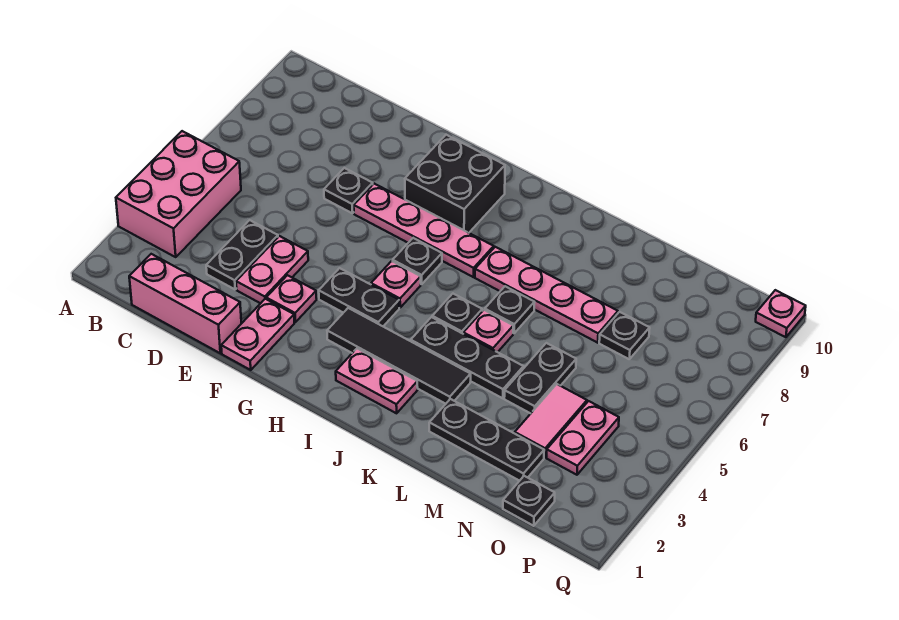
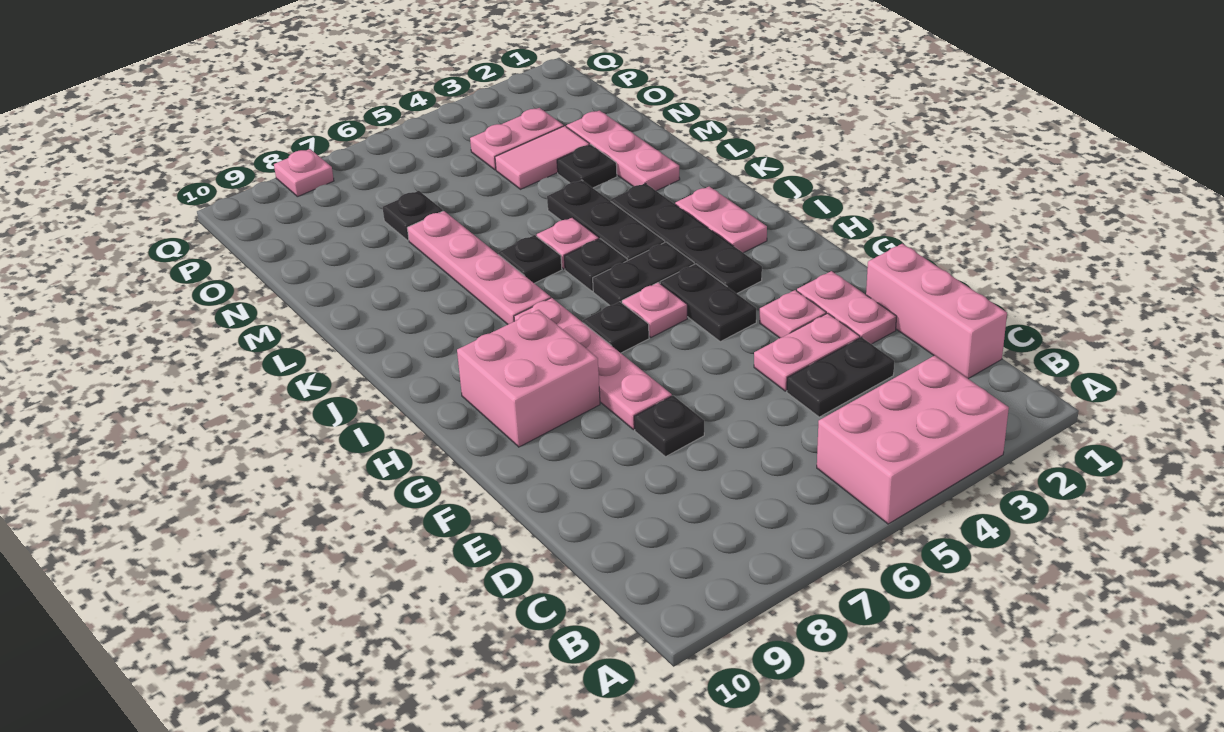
pink 1x2 plate [221,299,294,370] -> pink 1x2 plate turned to [797,271,897,344]
black 2x2 brick [405,135,505,233] -> pink 2x2 brick [457,310,600,447]
black 1x4 tile [327,308,471,404] -> black 1x4 plate [611,183,762,294]
black 1x3 plate [429,399,544,481] -> pink 1x3 plate [566,111,680,191]
black 1x2 plate [504,343,576,413] -> black 1x2 plate moved to [593,242,694,305]
black 1x1 plate [503,476,555,526] -> black 1x1 plate moved to [557,145,617,188]
pink 1x1 plate [756,290,806,337] -> pink 1x1 plate moved to [274,149,334,197]

